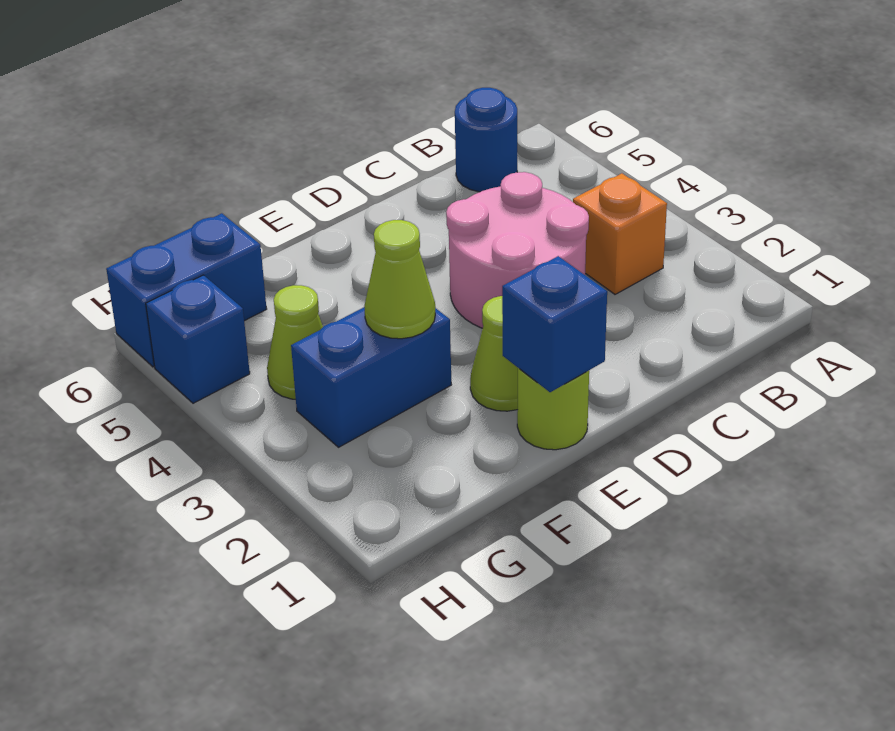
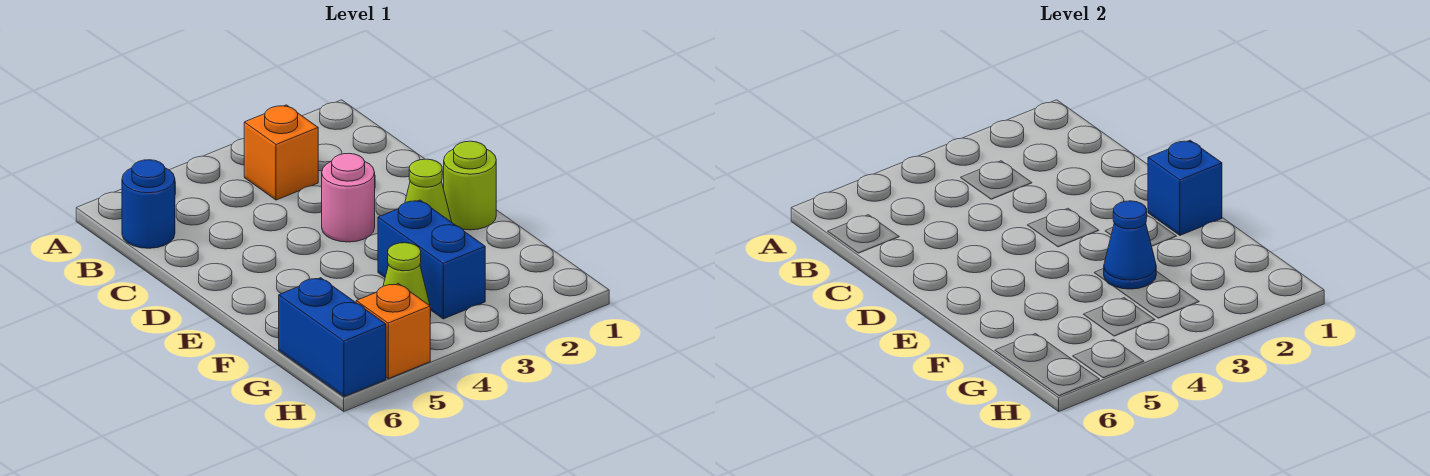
pink 2x2 round brick [446,172,589,328] -> pink 1x1 round brick [322,153,375,242]
lime 1x1 cone [364,220,435,339] -> blue 1x1 cone [1104,201,1156,289]
blue 1x1 brick [146,275,250,403] -> orange 1x1 brick [356,284,430,379]

